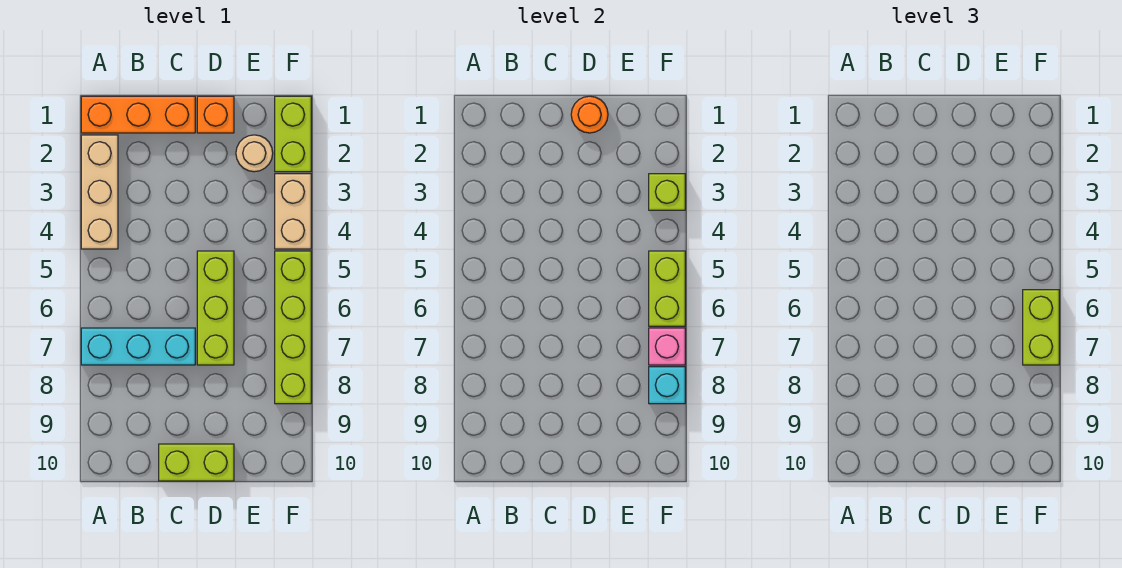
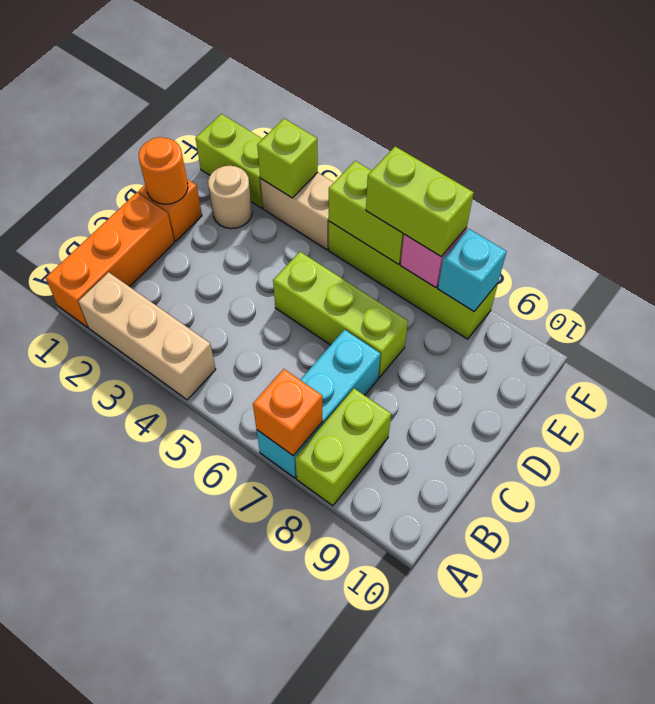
none -> orange 1x1 brick [253,369,323,456]
lime 1x2 brick [159,444,234,481] -> lime 1x2 brick moved to [295,389,391,506]

